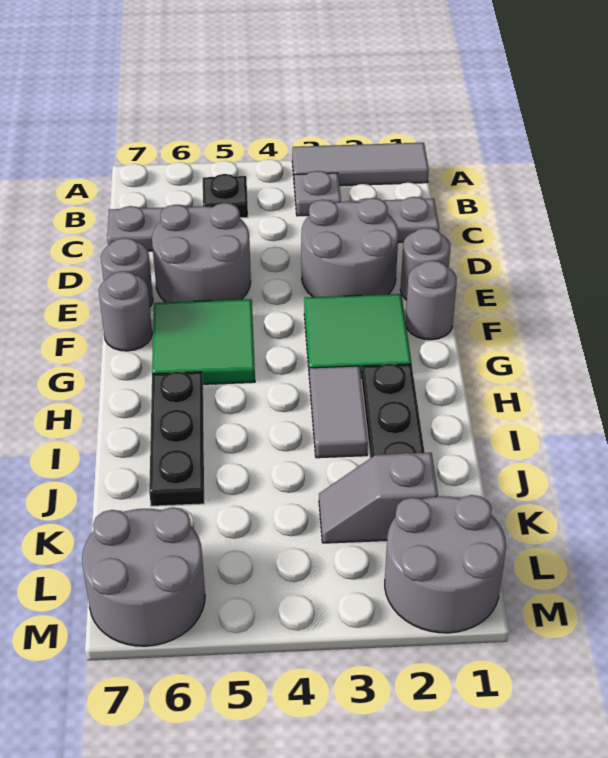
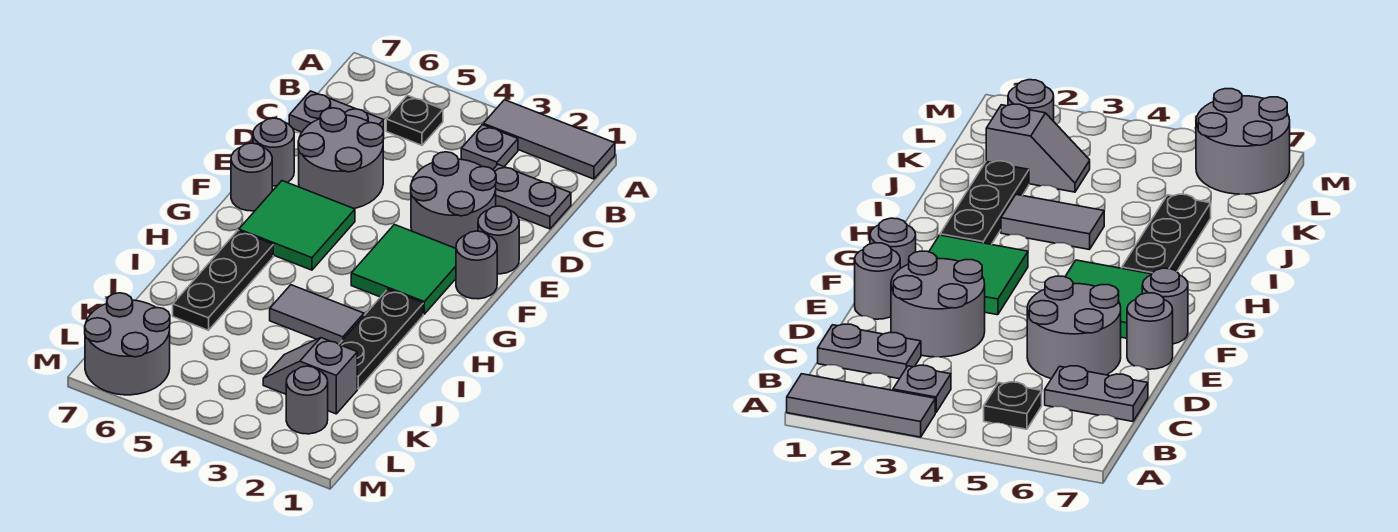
grey 1x2 tile [310,366,368,458] -> grey 1x2 tile turned to [270,285,364,344]
grey 2x2 round brick [385,495,506,633] -> grey 1x1 round brick [286,366,328,434]

